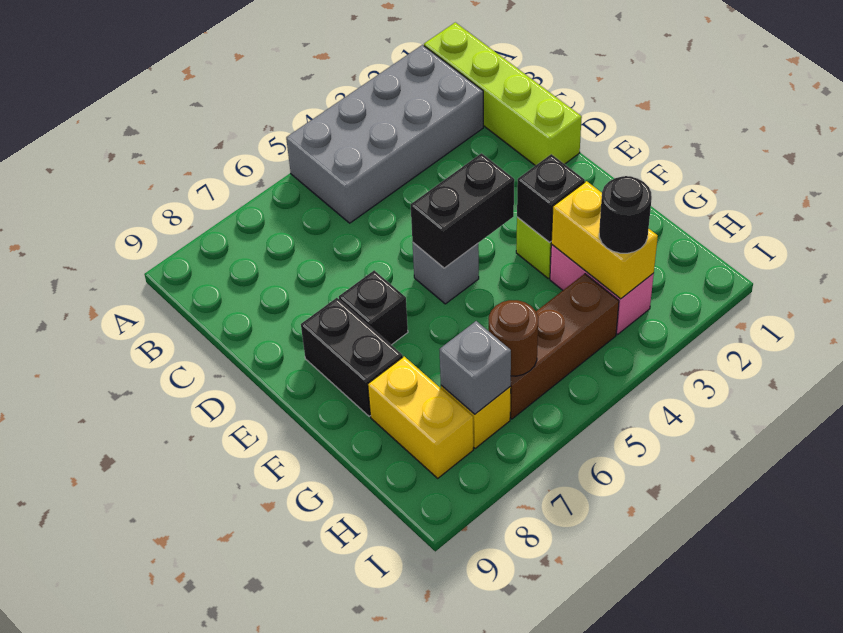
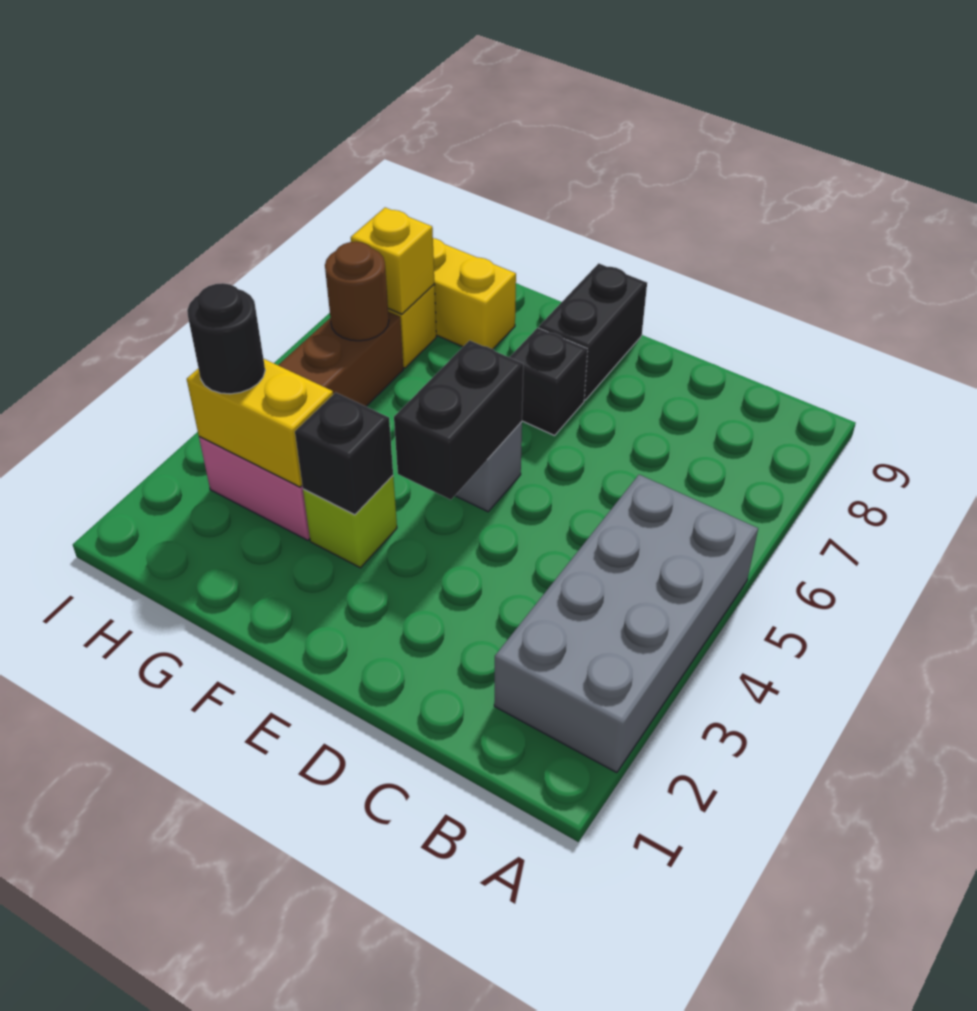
lime 1x4 brick [424,22,582,166] -> none
black 1x2 brick [301,298,403,416] -> black 1x2 brick turned to [539,263,647,400]
grey 1x1 brick [439,321,511,414] -> yellow 1x1 brick [351,208,434,314]

